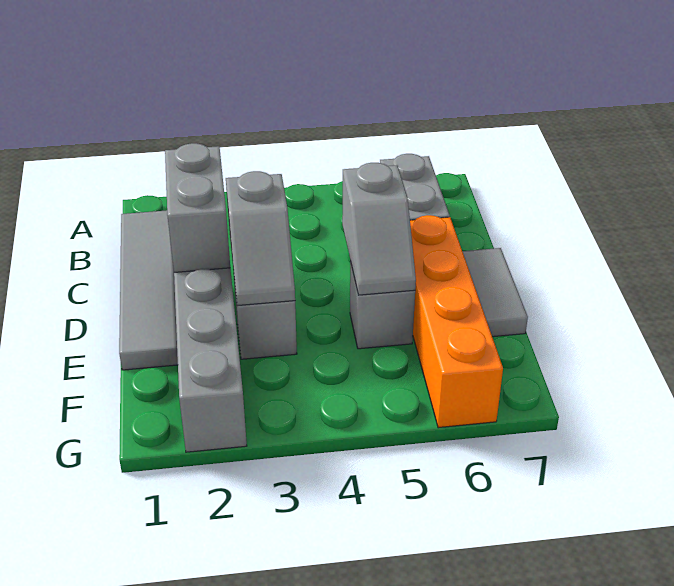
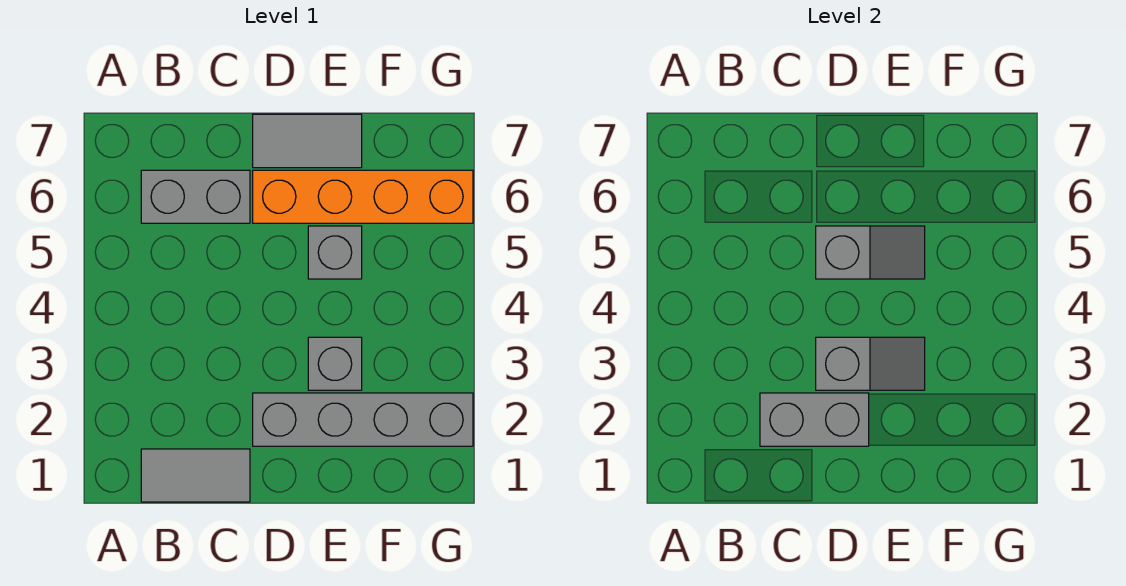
grey 1x4 tile [119,210,178,370] -> grey 1x2 tile [141,449,250,502]

